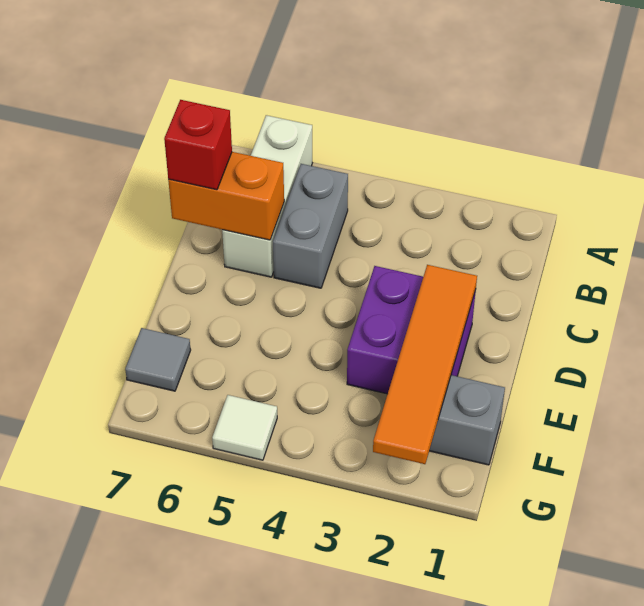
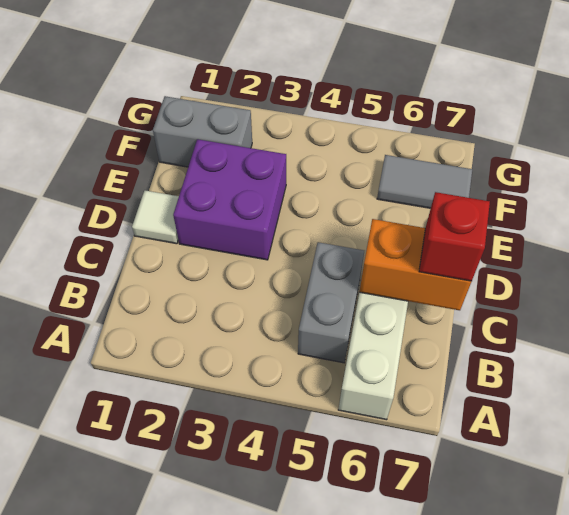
orange 1x4 tile [373,265,477,464] -> none
grey 1x1 tile [125,328,191,391] -> grey 1x2 tile [377,155,472,208]
white 1x1 tile [212,395,277,460] -> white 1x1 tile moved to [132,190,179,244]

